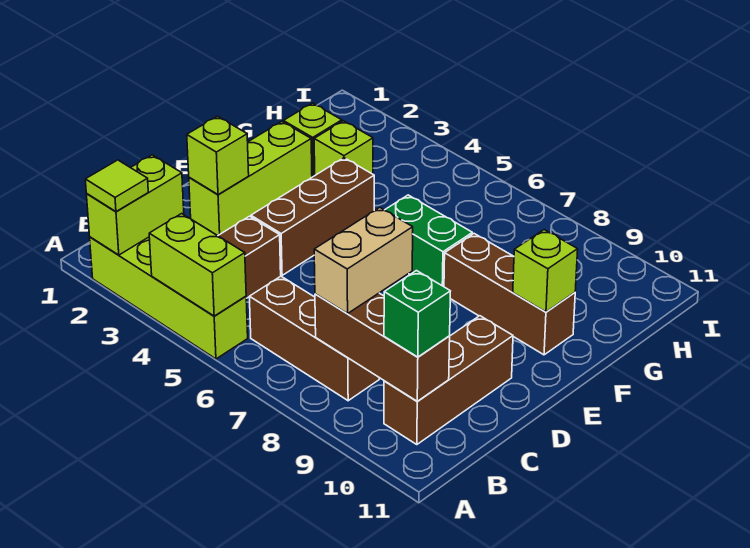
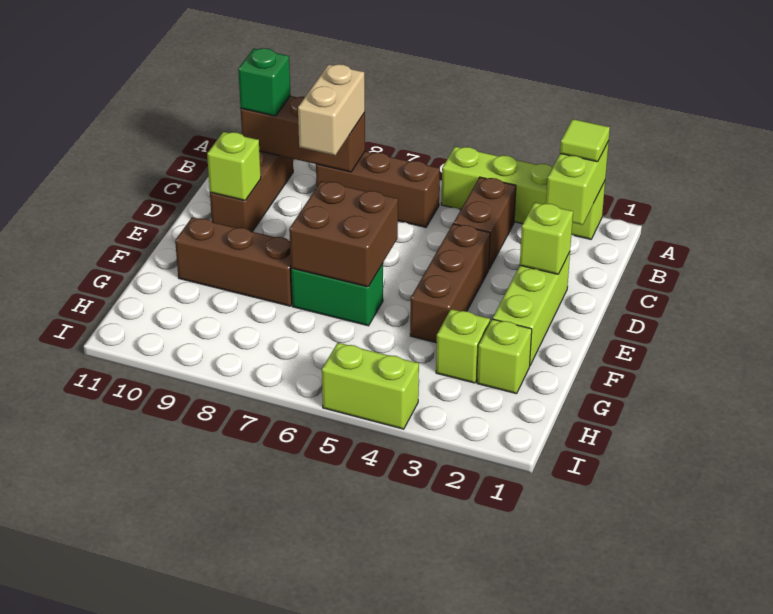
lime 1x2 brick [149,214,246,316] -> lime 1x2 brick moved to [322,343,419,429]
none -> brown 2x2 brick [289,181,398,287]
lime 1x1 brick [513,230,578,312] -> lime 1x1 brick moved to [207,132,261,200]

